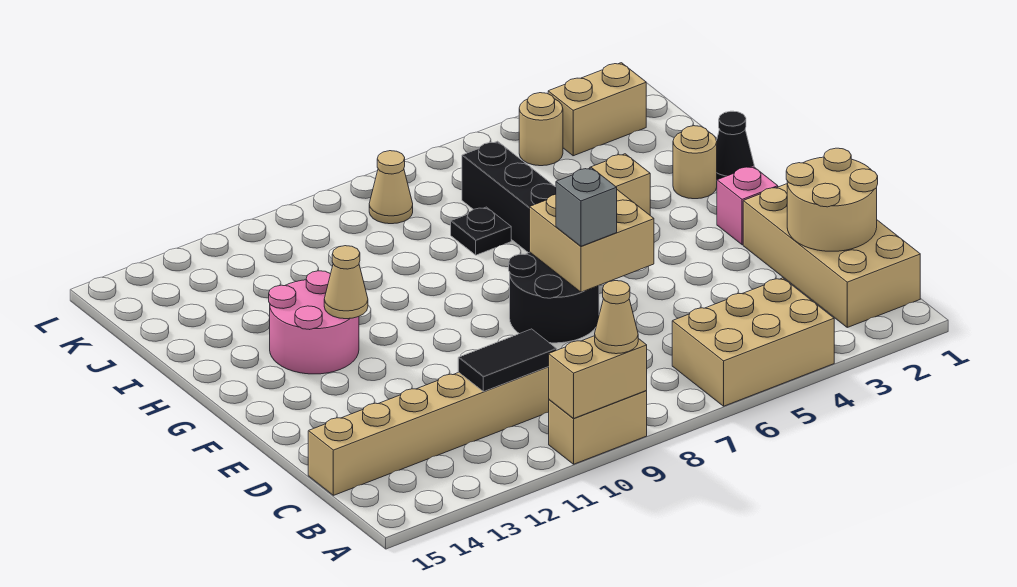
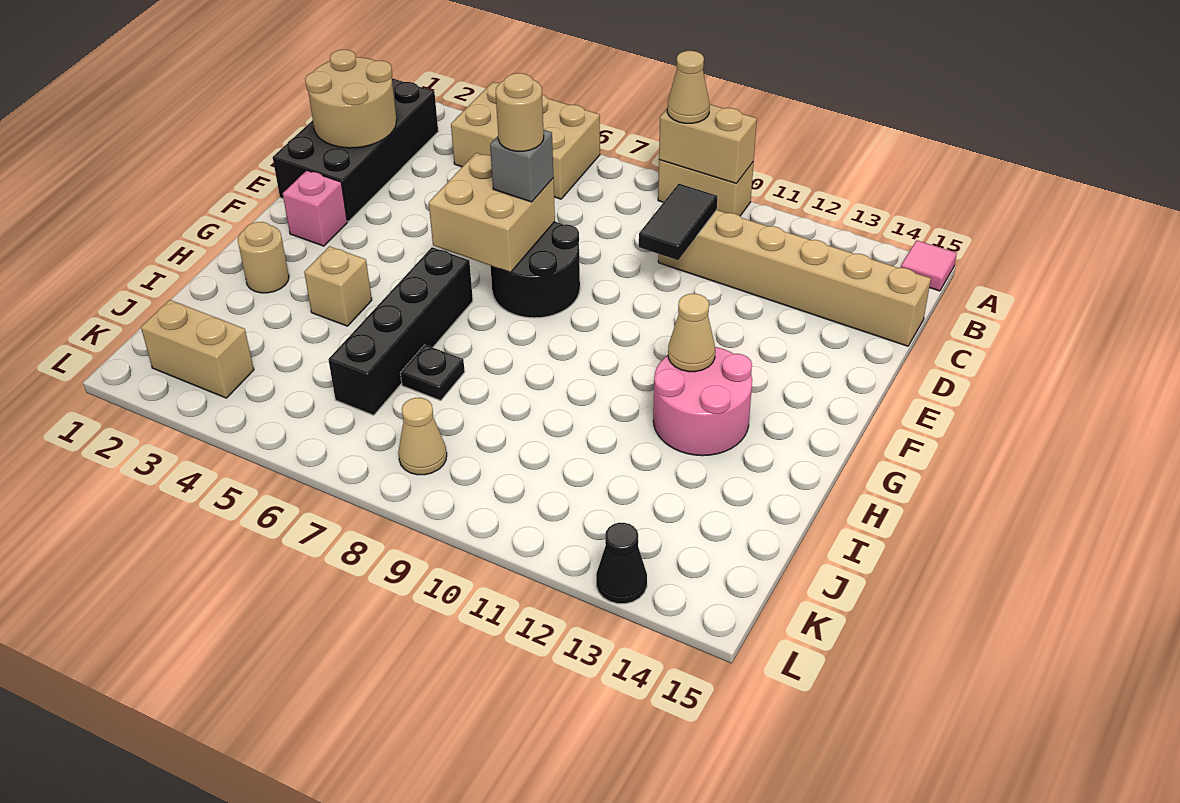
none -> pink 1x1 tile [901,240,957,291]
tan 2x4 brick [743,184,920,327] -> black 2x4 brick [273,78,438,222]
black 1x2 tile [458,329,557,392] -> black 1x2 tile turned to [639,184,717,260]
black 1x1 cone [717,111,754,180] -> black 1x1 cone moved to [596,523,647,604]
tan 1x1 round brick [519,93,563,166] -> tan 1x1 round brick moved to [496,73,544,151]

